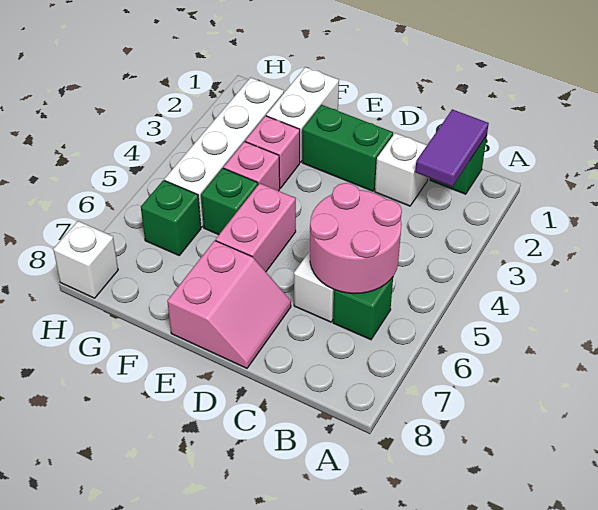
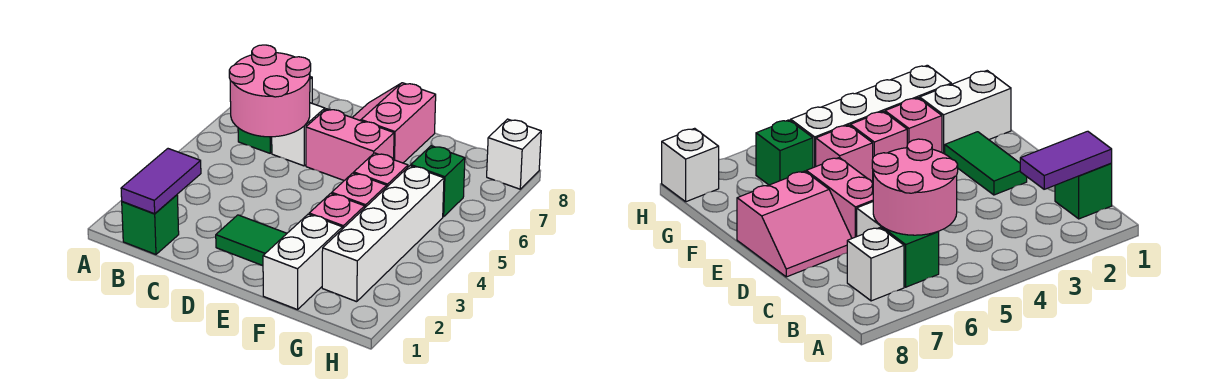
white 1x1 brick [375,133,428,206] -> white 1x1 brick moved to [847,228,904,301]
green 1x2 brick [302,105,393,191] -> green 1x2 tile [216,215,287,266]
pink 1x2 brick [216,183,296,272] -> pink 1x2 brick turned to [306,109,394,181]
green 1x1 brick [201,168,258,235] -> pink 1x1 brick [354,153,408,187]

